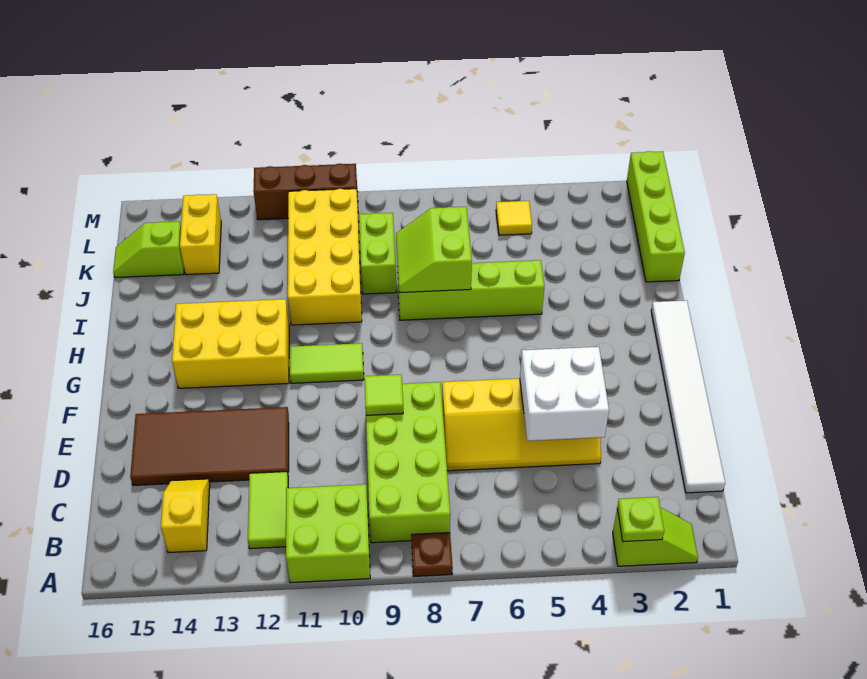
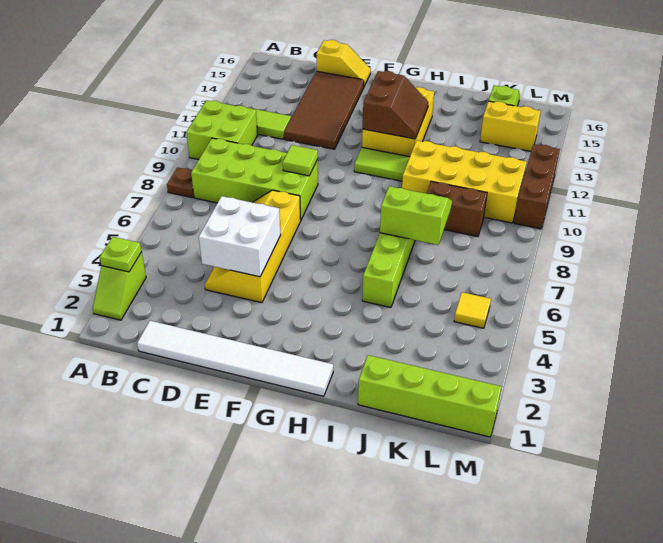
yellow 1x2 slope [161,479,210,553] -> yellow 1x2 slope moved to [317,40,371,86]
lime 1x2 tile [290,343,364,383] -> lime 1x2 tile turned to [354,148,410,181]
none -> brown 2x2 slope [363,71,428,139]
lime 1x2 brick [359,213,396,294] -> brown 1x2 brick [426,182,487,237]

